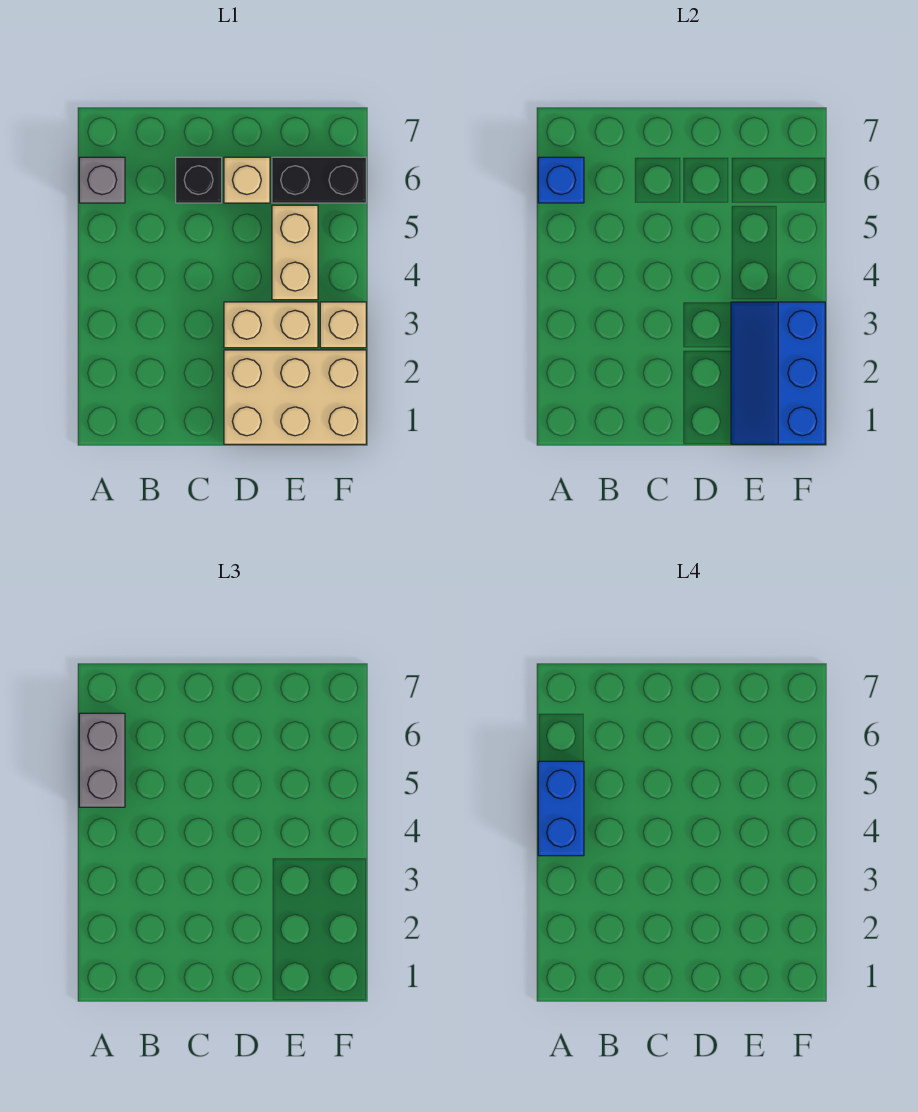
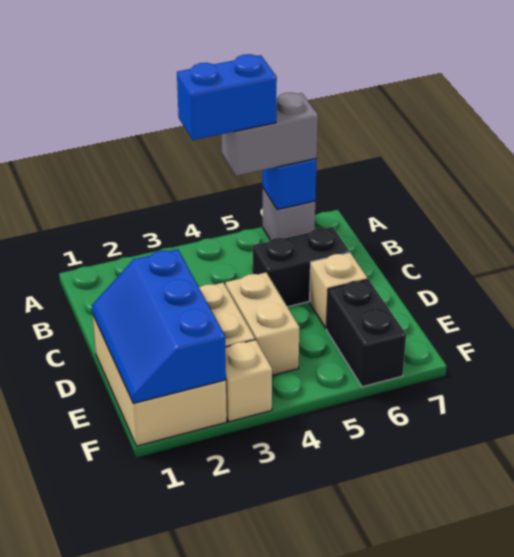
black 1x1 brick [176,157,222,203] -> black 1x2 brick [253,227,349,307]
blue 2x3 slope [731,302,825,444] -> blue 2x3 slope turned to [92,249,226,403]
tan 1x2 brick [272,205,318,300] -> tan 1x2 brick turned to [226,273,300,375]

